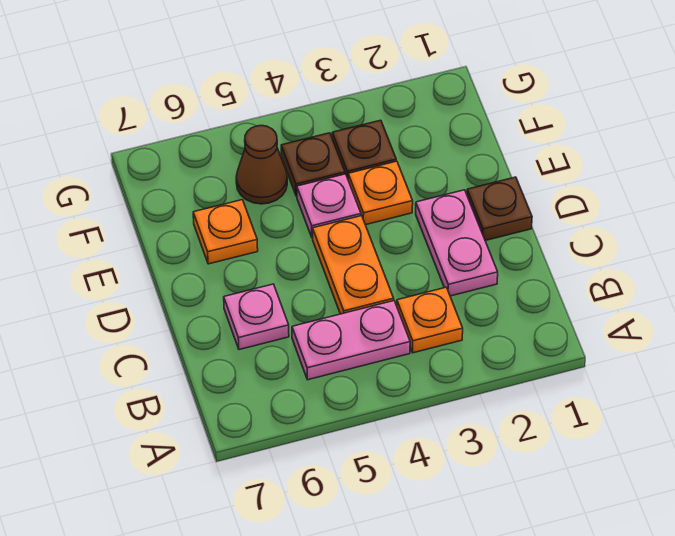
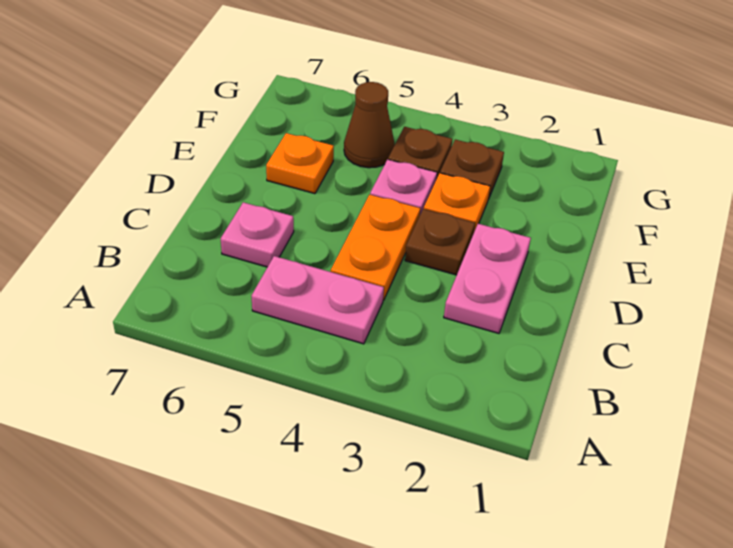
orange 1x1 plate [397,287,463,353] -> none
brown 1x1 plate [467,177,532,241] -> brown 1x1 plate moved to [405,209,475,275]

